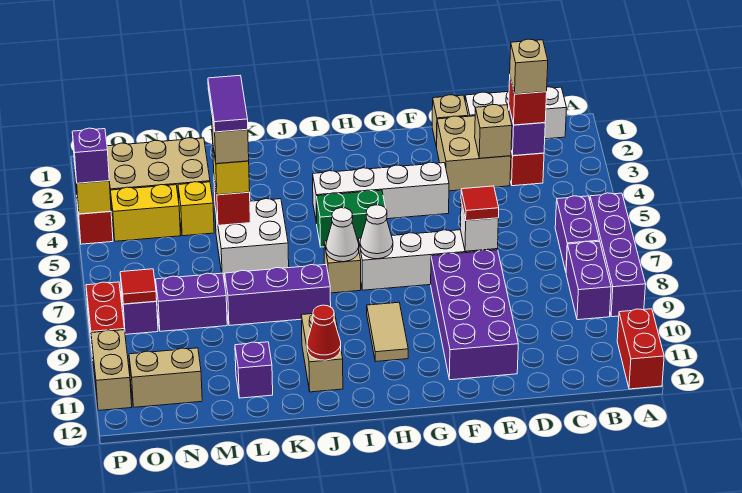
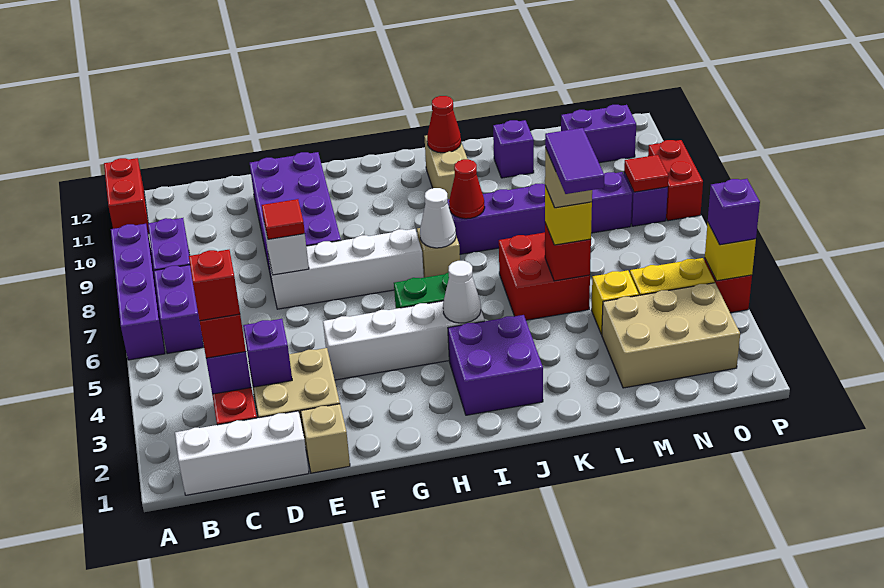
tan 1x1 brick [510,39,548,94] -> red 1x1 brick [189,250,240,321]
tan 1x1 brick [475,104,512,158] -> purple 1x1 brick [243,319,292,387]
white 1x1 cone [360,205,393,259] -> white 1x1 cone moved to [443,261,481,323]
tan 1x2 tile [367,302,408,362] -> none
none -> purple 2x2 brick [448,315,543,415]
none -> red 1x1 cone [449,159,485,219]
white 2x2 brick [215,199,289,279] -> red 2x2 brick [499,233,590,320]
tan 1x2 brick [129,348,202,407] -> purple 1x2 brick [561,105,636,163]
tan 1x2 brick [91,330,132,411] -> none

